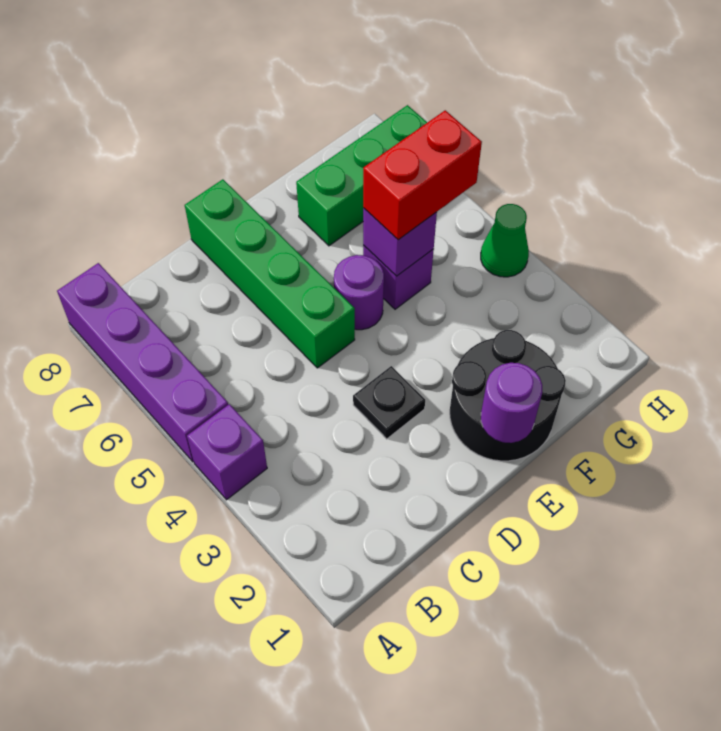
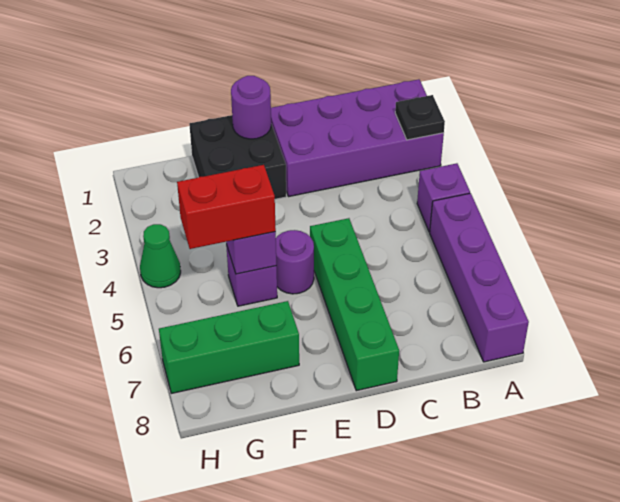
none -> purple 2x4 brick [271,79,444,197]
black 1x1 plate [353,366,425,439] -> black 1x1 plate moved to [395,95,445,140]
black 2x2 round brick [450,330,566,461] -> black 2x2 brick [189,115,286,199]

